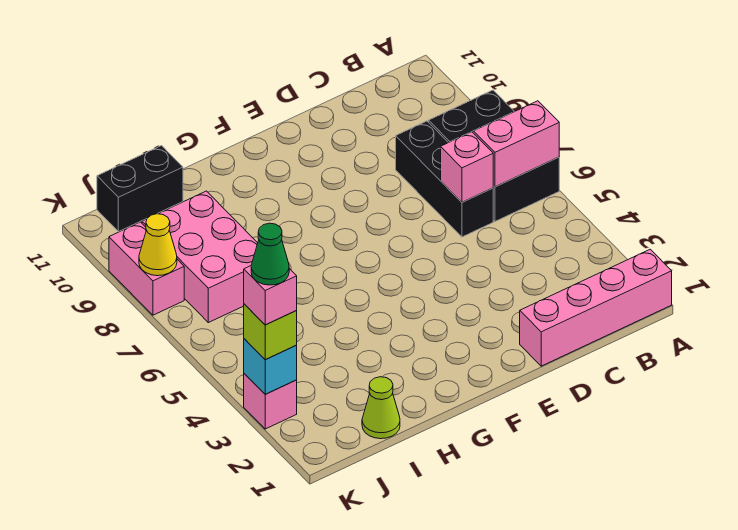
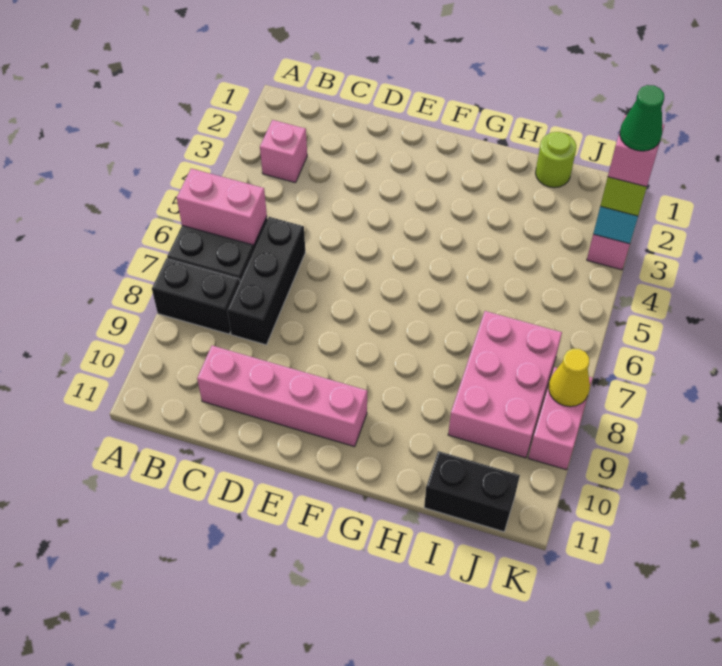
pink 1x4 brick [520,249,672,366] -> pink 1x4 brick moved to [197,346,367,447]
pink 1x1 brick [441,132,493,202] -> pink 1x1 brick moved to [260,120,307,183]
lime 1x1 cone [362,377,400,439] -> lime 1x1 round brick [536,132,576,188]

